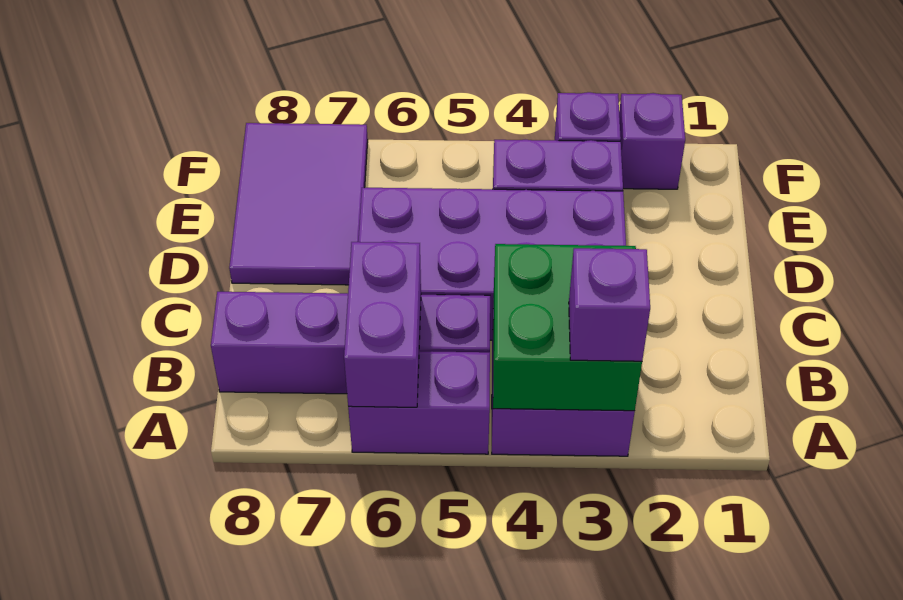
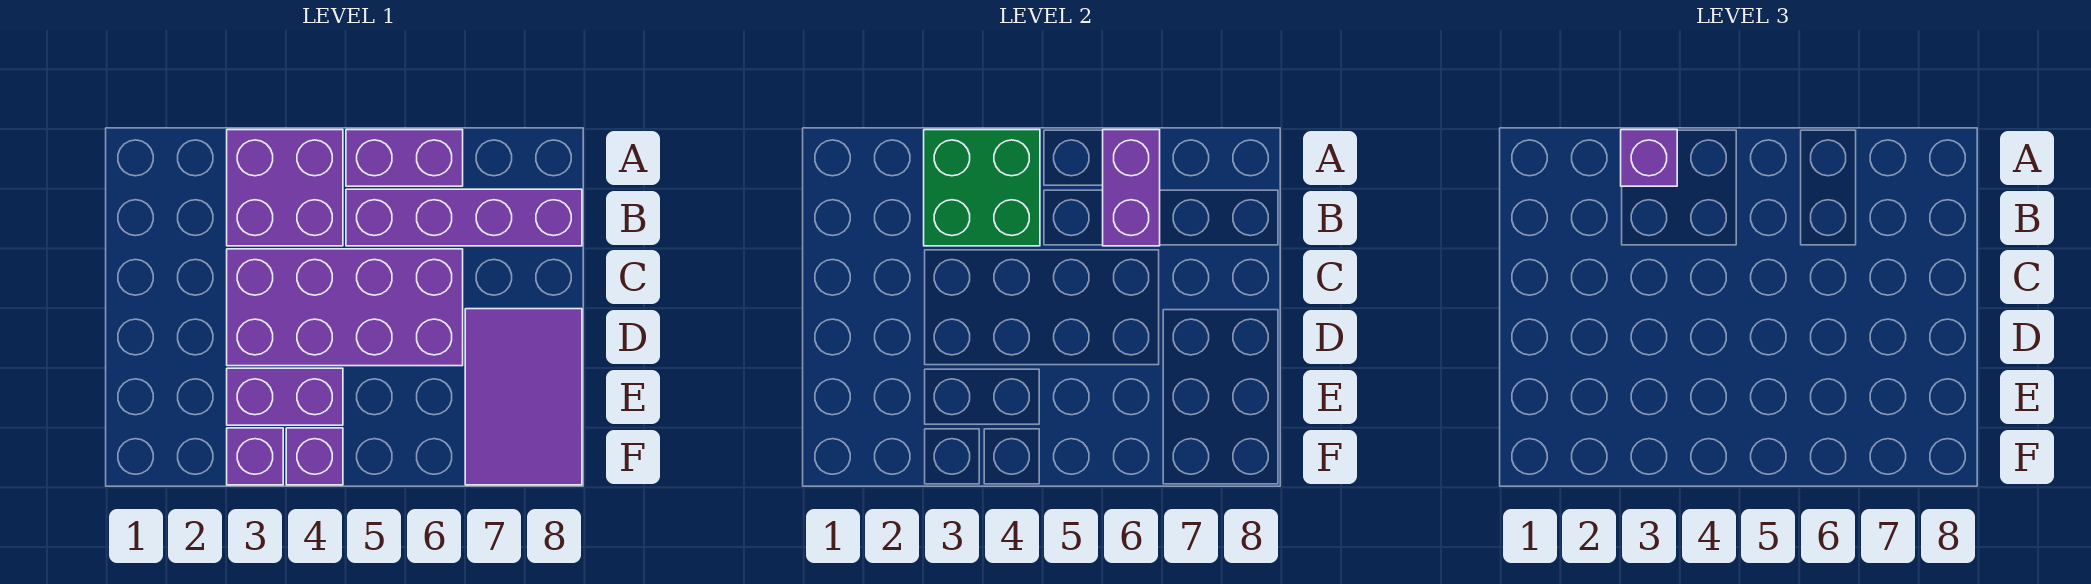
purple 1x1 brick [619,93,685,189] -> purple 1x1 brick moved to [286,428,343,485]

